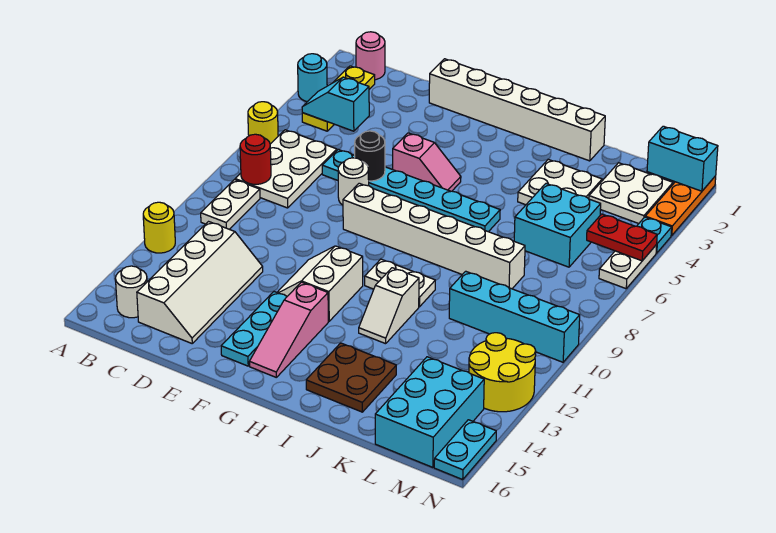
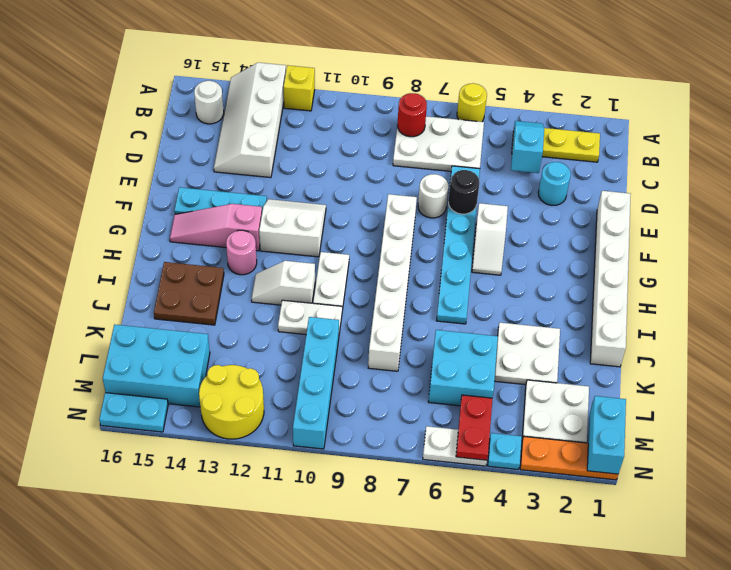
cyan 1x1 round brick [298,54,327,102] -> cyan 1x1 round brick moved to [538,162,571,205]
yellow 1x1 round brick [143,202,175,253] -> yellow 1x1 brick [284,65,315,111]
pink 1x1 round brick [356,32,385,80] -> pink 1x1 round brick moved to [226,230,257,275]
white 1x2 plate [201,180,260,229] -> white 1x2 plate moved to [278,300,342,335]
white 2x4 slope [137,222,263,343] -> white 2x4 slope turned to [214,63,286,178]
pink 1x2 slope [393,133,461,191] -> white 1x2 slope [472,203,508,275]

